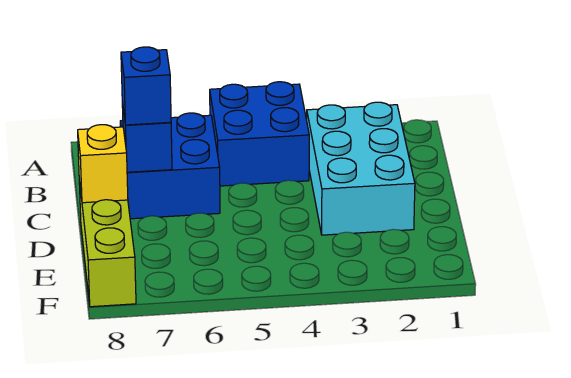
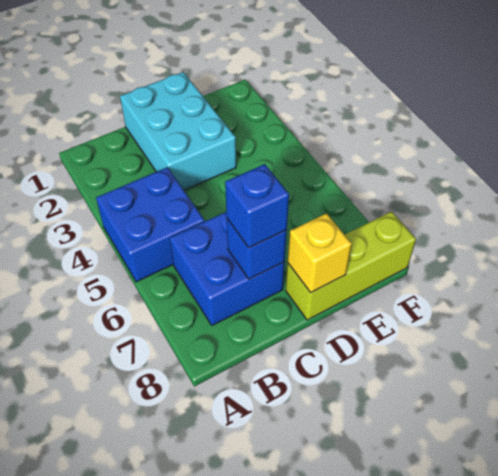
cyan 2x3 brick [307,102,415,235] -> cyan 2x3 brick turned to [120,72,236,190]

